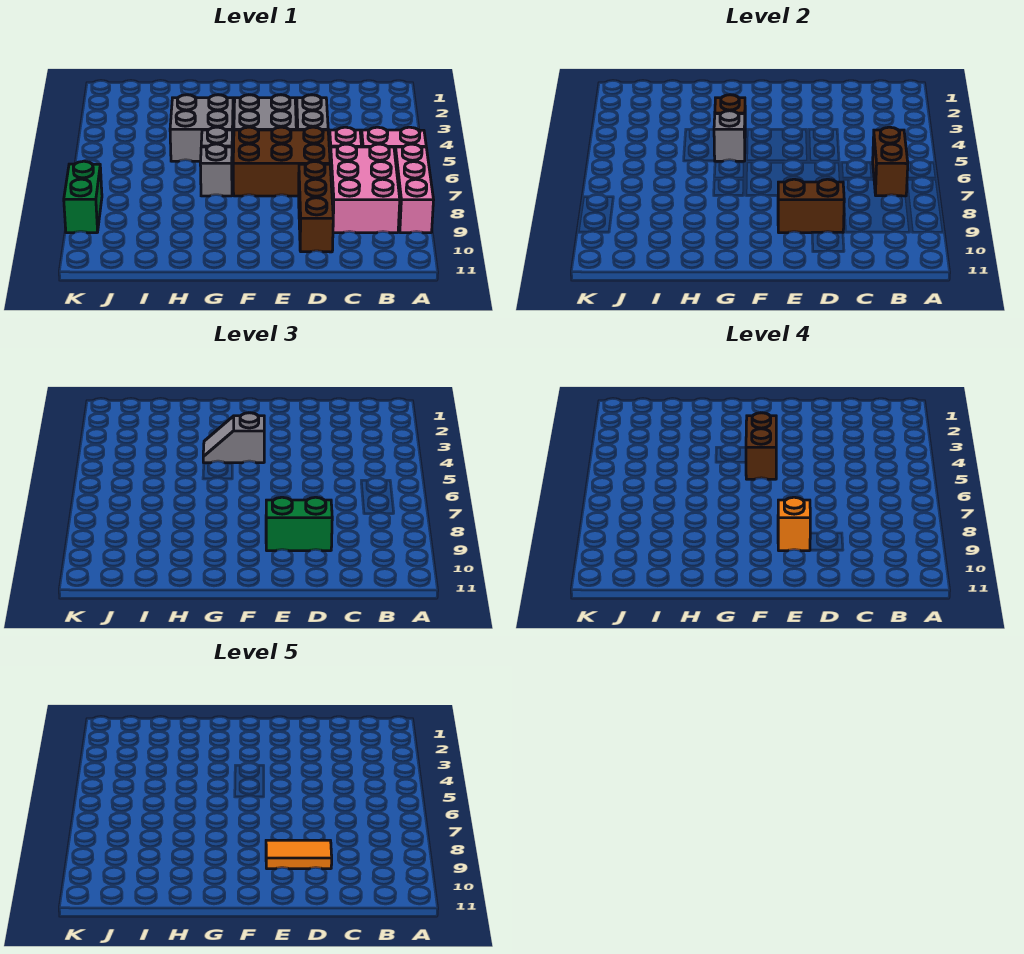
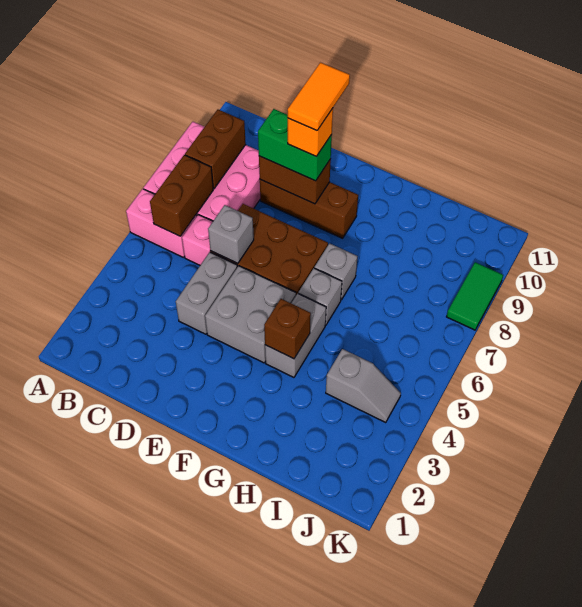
brown 1x3 brick [299,162,333,252] -> brown 1x3 brick turned to [260,180,358,238]
orange 1x2 tile [266,840,332,869] -> orange 1x2 tile turned to [288,63,350,131]
grey 1x2 slope [203,413,264,463] -> grey 1x2 slope moved to [326,349,401,423]
brown 1x2 brick [746,413,776,479] -> brown 1x2 brick moved to [185,110,246,189]
grey 2x2 brick [170,95,233,161] -> grey 1x2 brick [265,294,326,377]
grey 1x1 brick [714,111,745,161] -> grey 1x1 brick moved to [208,205,254,263]
green 1x2 brick [64,161,102,233] -> green 1x2 tile [447,262,503,330]

